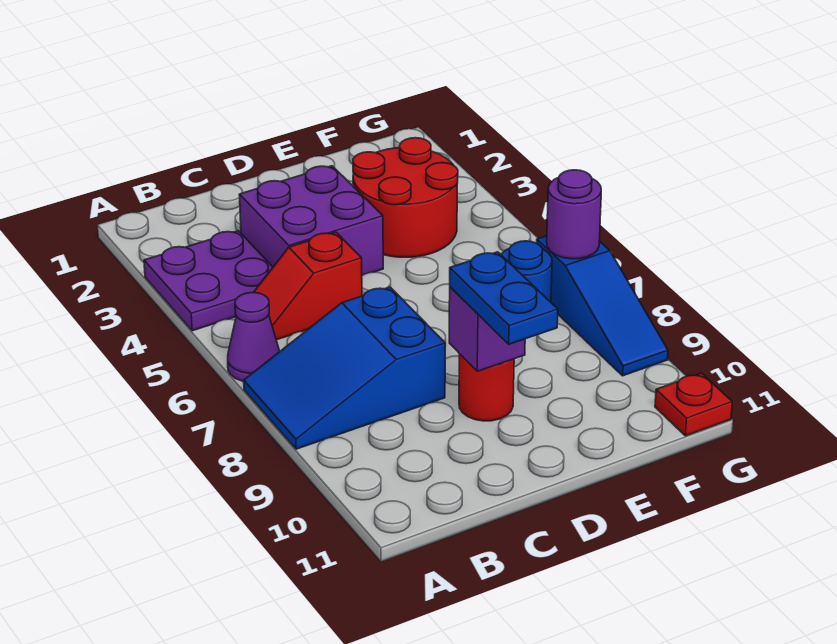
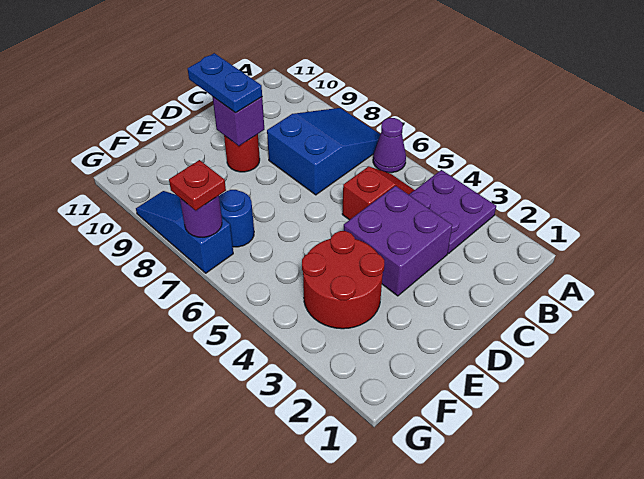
red 1x1 plate [655,373,732,436] -> red 1x1 plate moved to [169,160,226,210]

